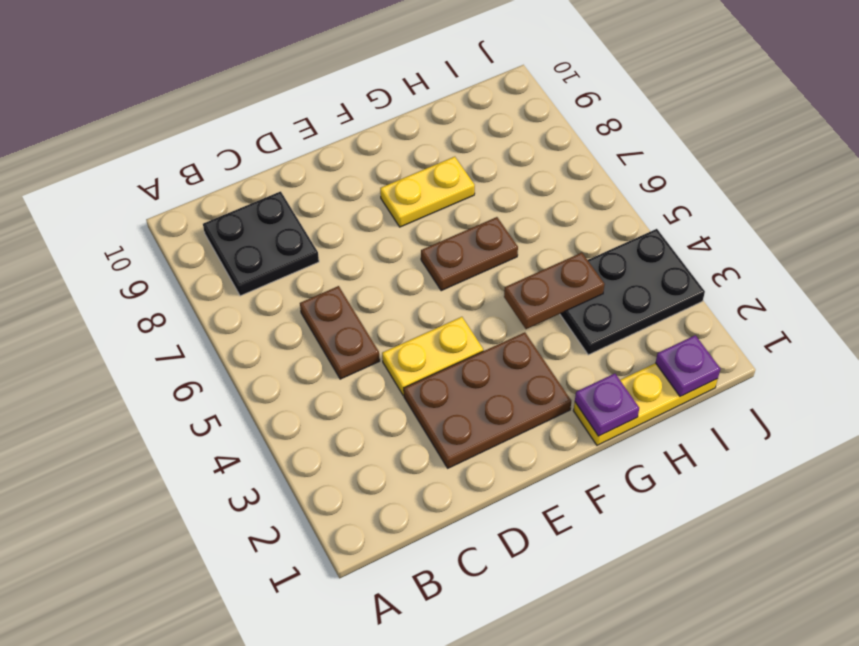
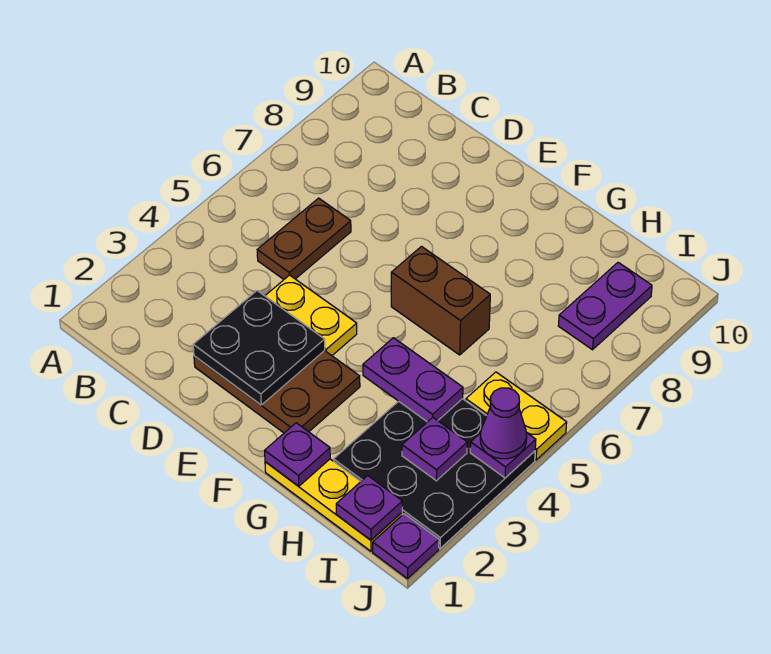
black 2x2 plate [203,191,319,296] -> black 2x2 plate moved to [193,291,325,405]
brown 1x2 plate [421,217,518,291] -> brown 1x2 brick [391,246,490,355]
yellow 1x2 plate [380,157,475,227] -> yellow 1x2 plate moved to [466,372,567,460]
brown 1x2 plate [504,253,605,329] -> purple 1x2 plate [363,338,463,422]
black 2x3 plate [560,229,705,355] -> black 3x3 plate [334,399,535,548]
none -> purple 1x1 plate [402,417,467,481]
none -> purple 1x2 plate [558,262,652,350]
none -> purple 1x1 plate [373,514,439,579]
none -> purple 1x1 plate [470,433,536,478]
none -> purple 1x1 cone [480,388,527,459]

